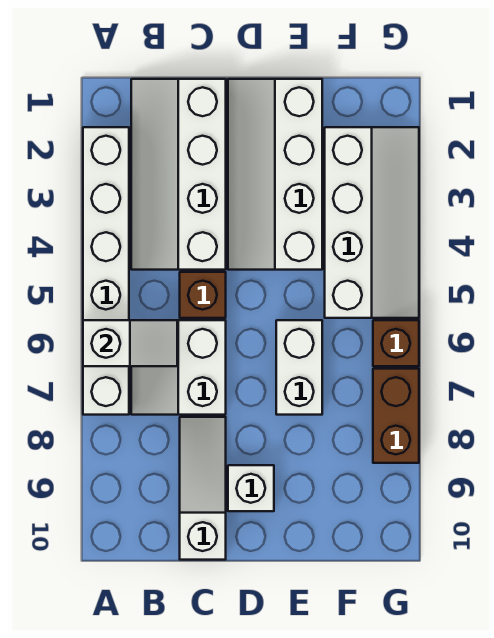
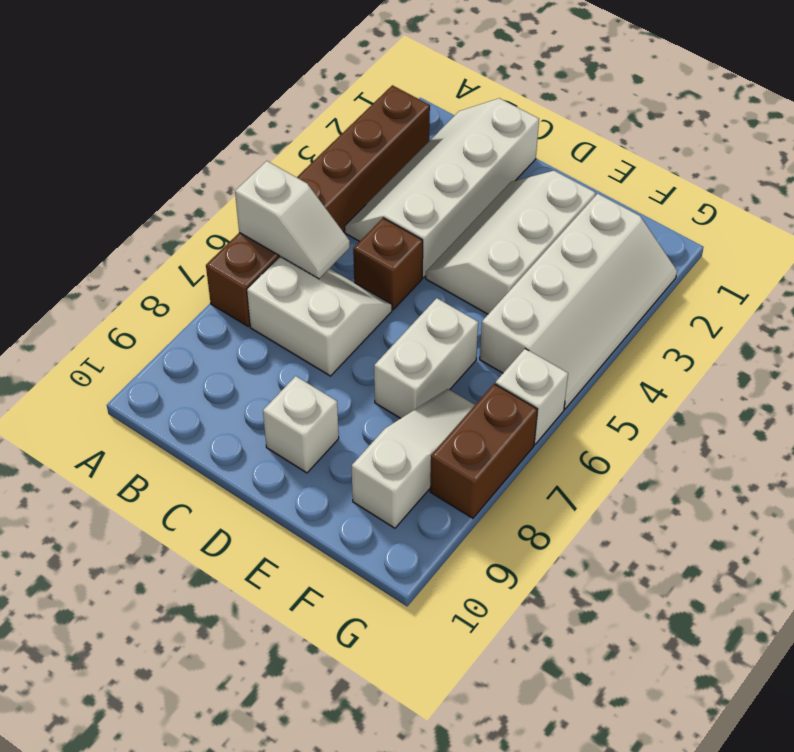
white 1x6 brick [83,127,129,415] -> brown 1x6 brick [206,85,430,327]
white 2x2 slope [131,320,226,415] -> white 2x2 slope turned to [247,257,392,376]
white 1x3 slope [180,417,226,560] -> white 1x3 slope moved to [352,389,475,528]
white 2x4 slope [228,79,322,270] -> white 2x3 slope [426,171,595,314]
brown 1x1 brick [373,320,419,366] -> white 1x1 brick [495,349,568,444]

